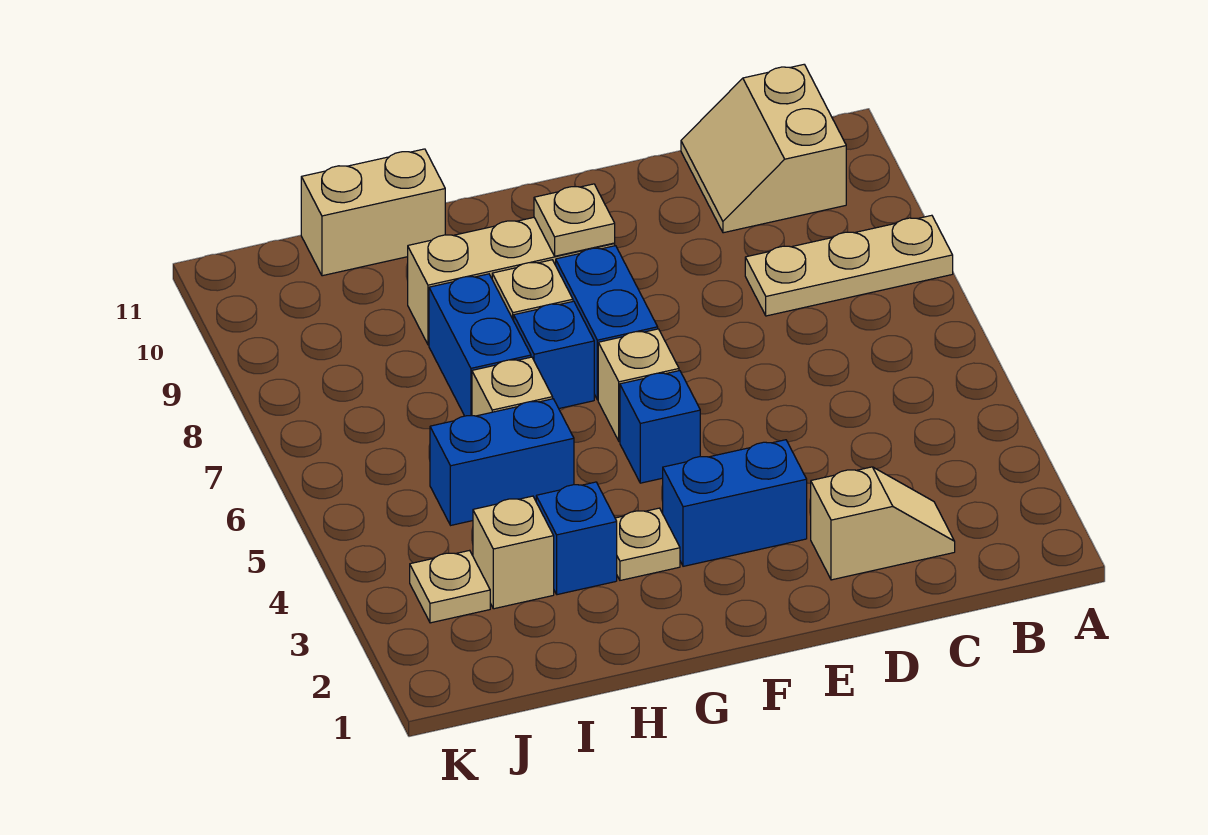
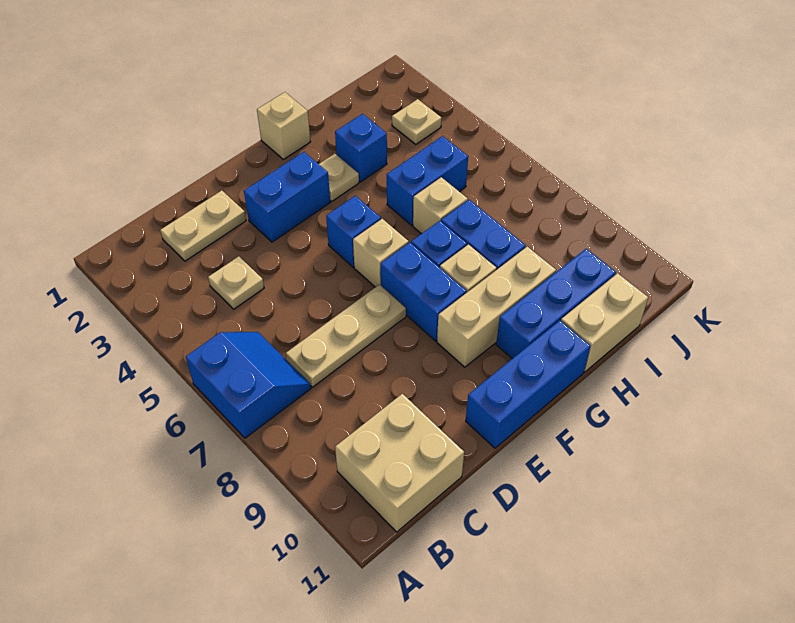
none -> blue 2x2 slope [186,332,311,438]
tan 1x3 plate [745,215,953,316] -> tan 1x3 plate moved to [286,284,406,387]
tan 2x2 slope [681,65,846,233] -> tan 2x2 brick [335,394,464,532]
tan 1x2 slope [811,467,955,580] -> tan 1x2 plate [160,190,246,261]
none -> blue 1x3 brick [466,320,590,448]
tan 1x1 plate [534,184,615,256] -> tan 1x1 plate moved to [208,256,264,309]
none -> blue 1x3 brick [496,249,616,359]
tan 1x1 brick [473,496,554,609] -> tan 1x1 brick moved to [257,92,310,159]

